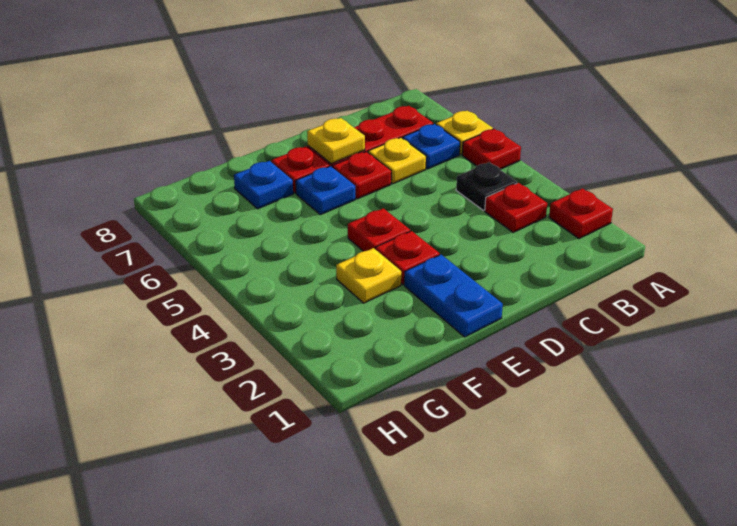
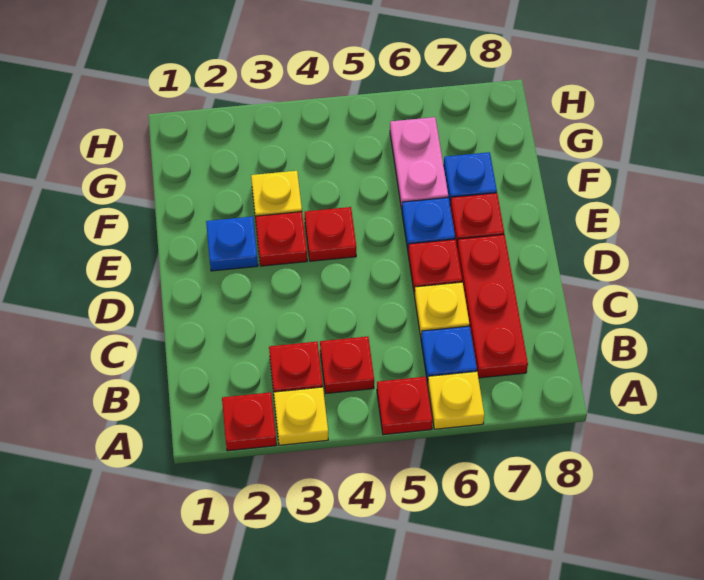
black 1x1 plate [456,162,517,210] -> red 1x1 plate [320,336,374,393]
yellow 1x1 plate [307,118,365,164] -> yellow 1x1 plate moved to [274,387,328,445]
blue 1x2 plate [404,255,503,337] -> blue 1x1 plate [206,216,258,271]
none -> pink 1x2 plate [390,117,448,209]

